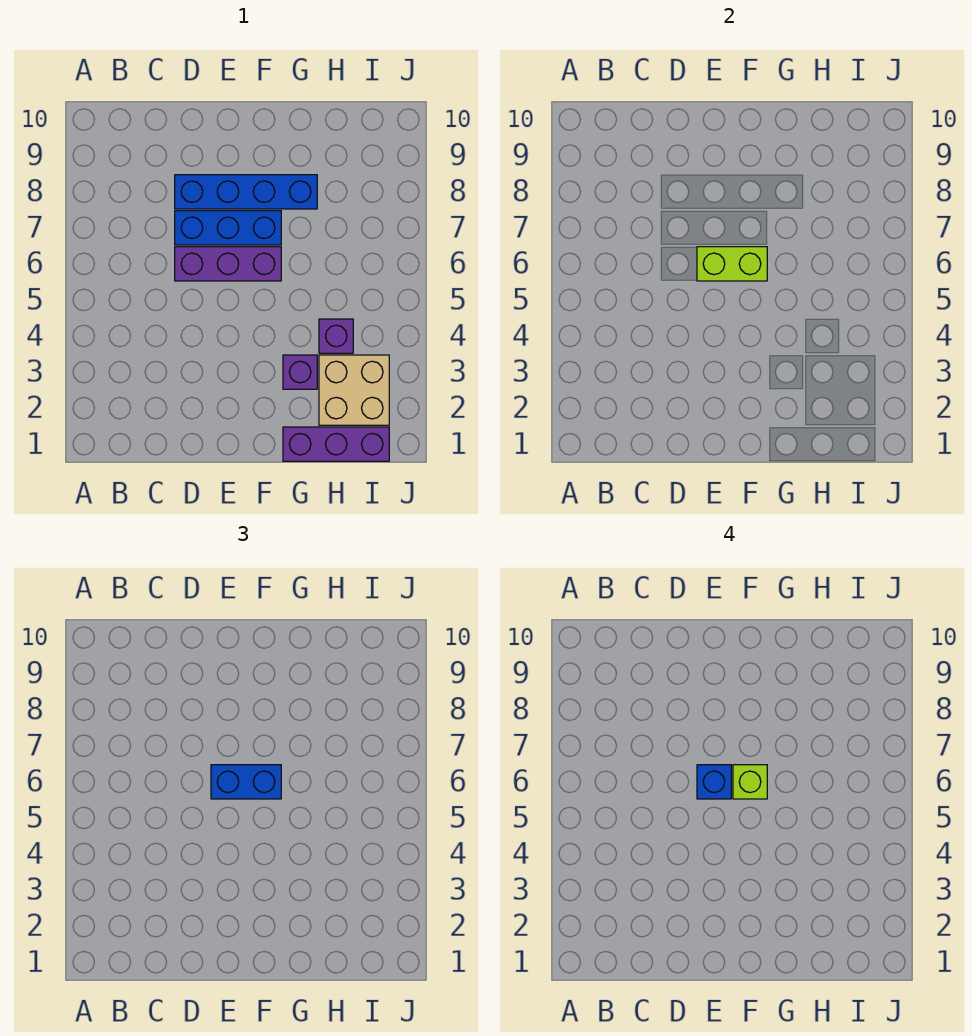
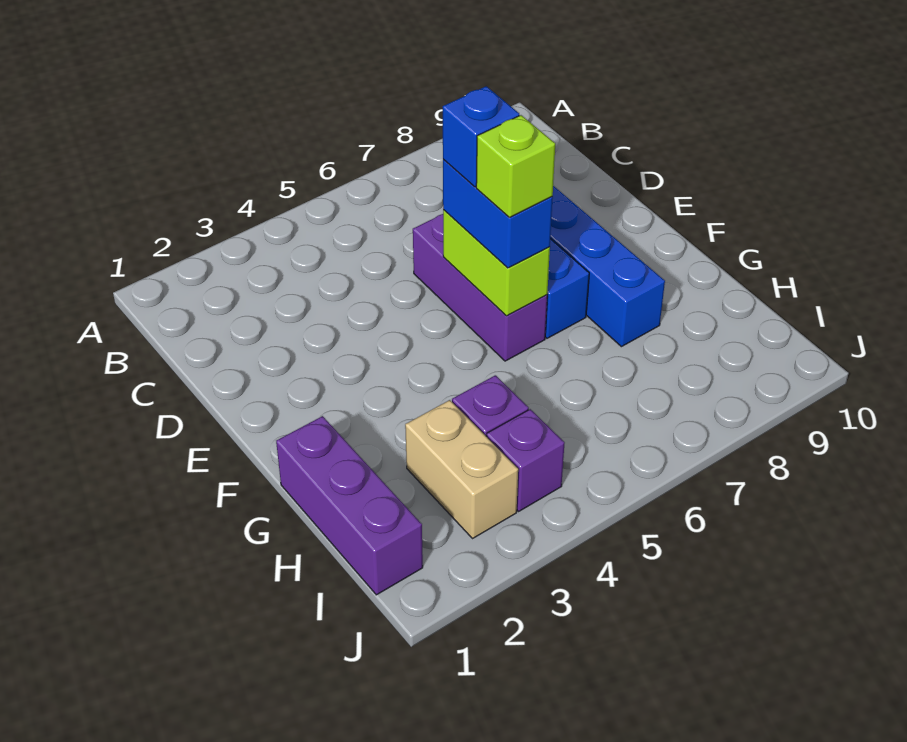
purple 1x1 brick [283,355,317,389] -> purple 1x1 brick moved to [486,409,564,511]
tan 2x2 brick [319,355,389,425] -> tan 1x2 brick [405,400,518,539]

